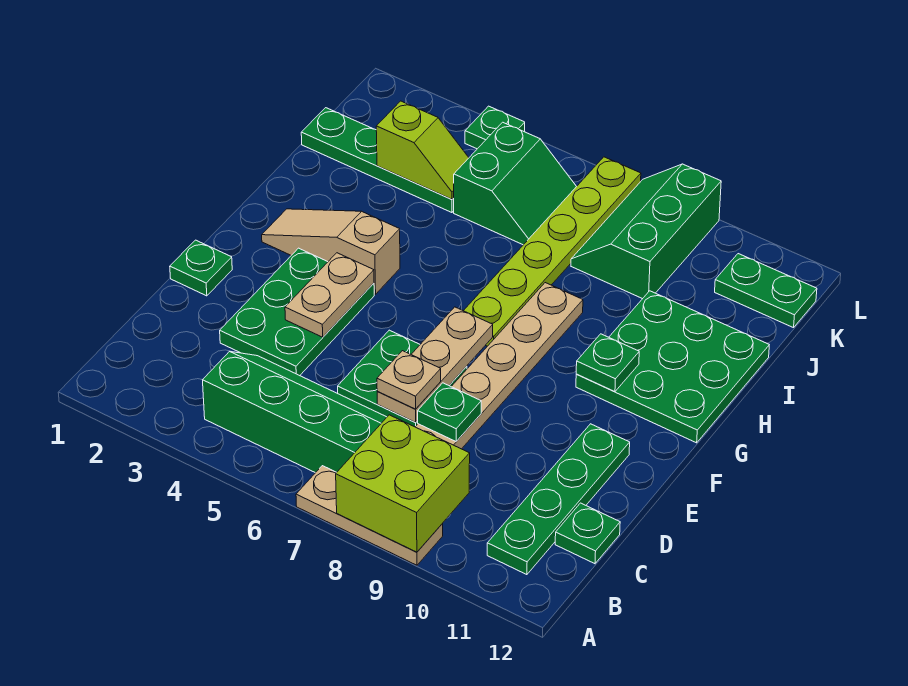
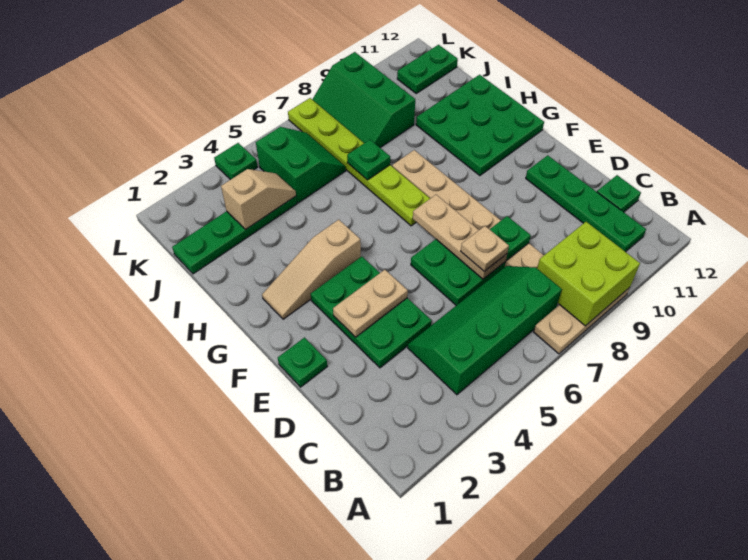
tan 1x2 plate [285,253,374,337] -> tan 1x2 plate turned to [333,270,408,337]
green 1x1 plate [576,334,639,392] -> green 1x1 plate moved to [347,140,390,180]
lime 1x2 slope [376,101,469,199] -> tan 1x2 slope [221,169,296,229]

